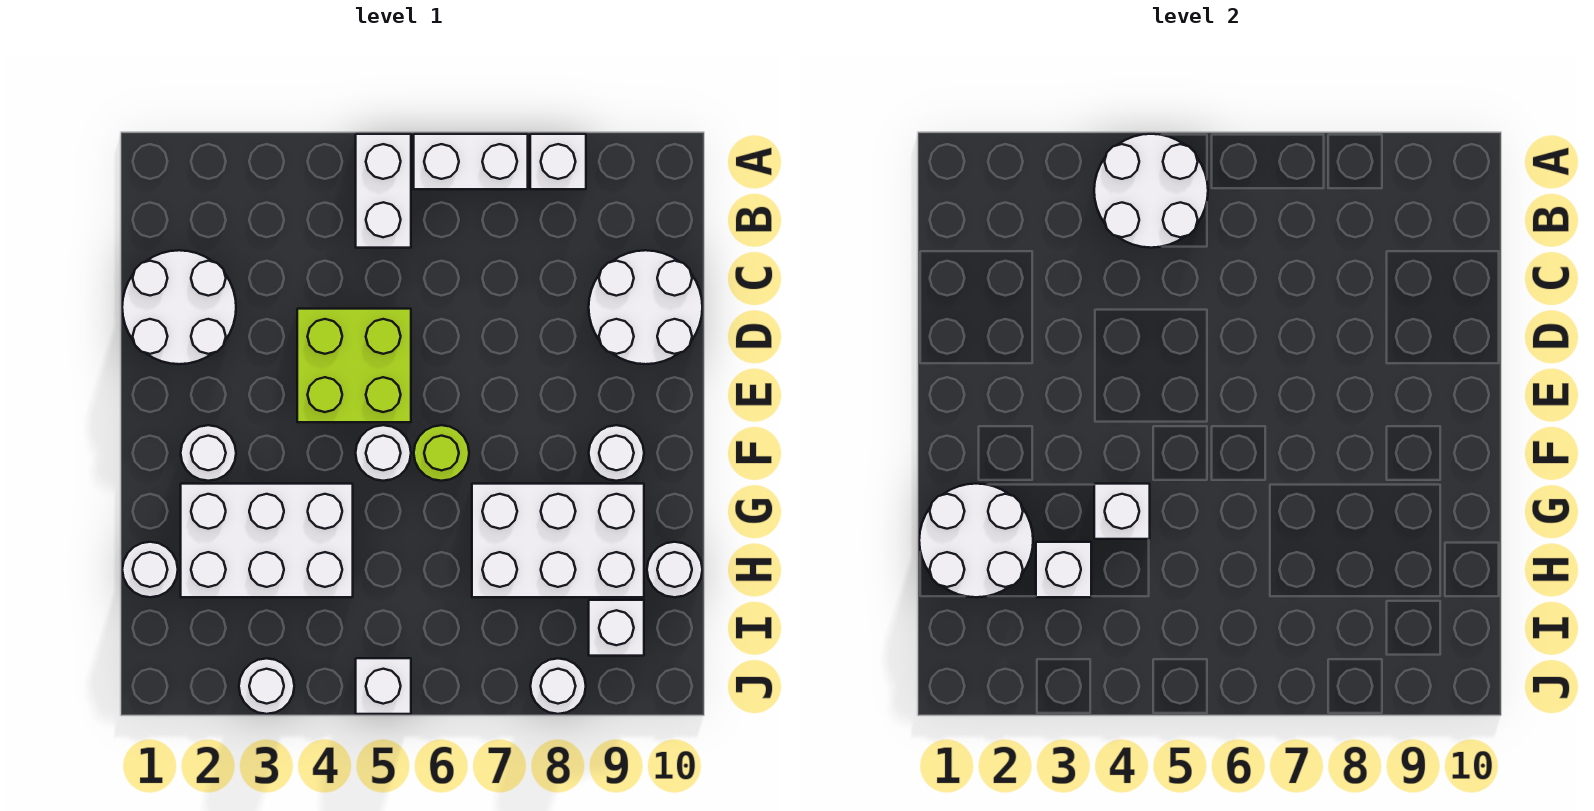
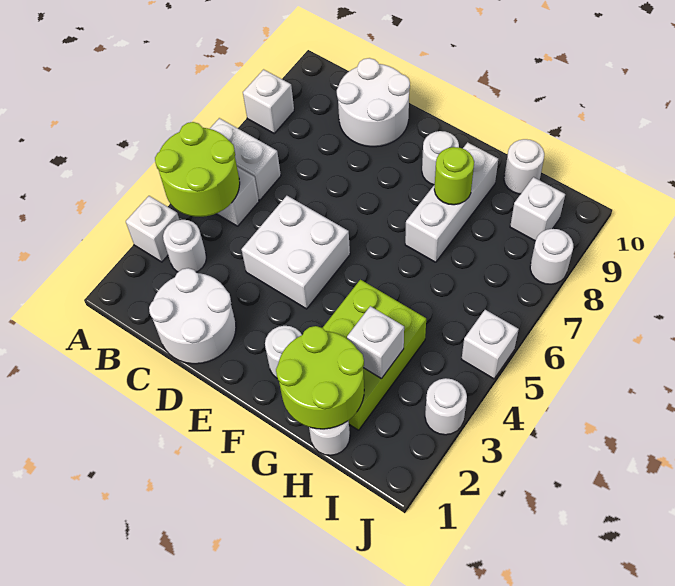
white 2x2 round brick [1094,134,1208,248] -> lime 2x2 round brick [155,122,240,217]
white 1x2 brick [414,134,528,189] -> white 1x2 brick turned to [210,118,281,200]
lime 2x2 brick [297,309,411,422] -> white 2x2 brick [241,196,350,309]
white 1x1 round brick [356,425,411,481] -> white 1x1 round brick moved to [163,220,206,272]
lime 1x1 round brick [414,425,469,481] -> lime 1x1 round brick moved to [434,147,474,205]
white 2x2 round brick [919,484,1033,597] -> lime 2x2 round brick [276,326,364,429]
white 2x3 brick [181,484,353,597] -> lime 2x3 brick [323,280,426,430]
white 1x1 brick [1094,484,1150,539] -> white 1x1 brick moved to [126,196,179,262]
white 2x3 brick [472,484,644,597] -> white 1x3 brick [405,142,498,262]

